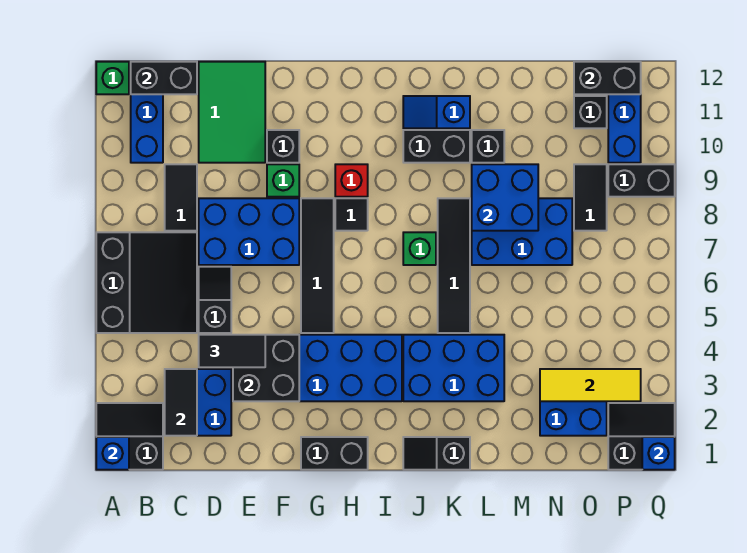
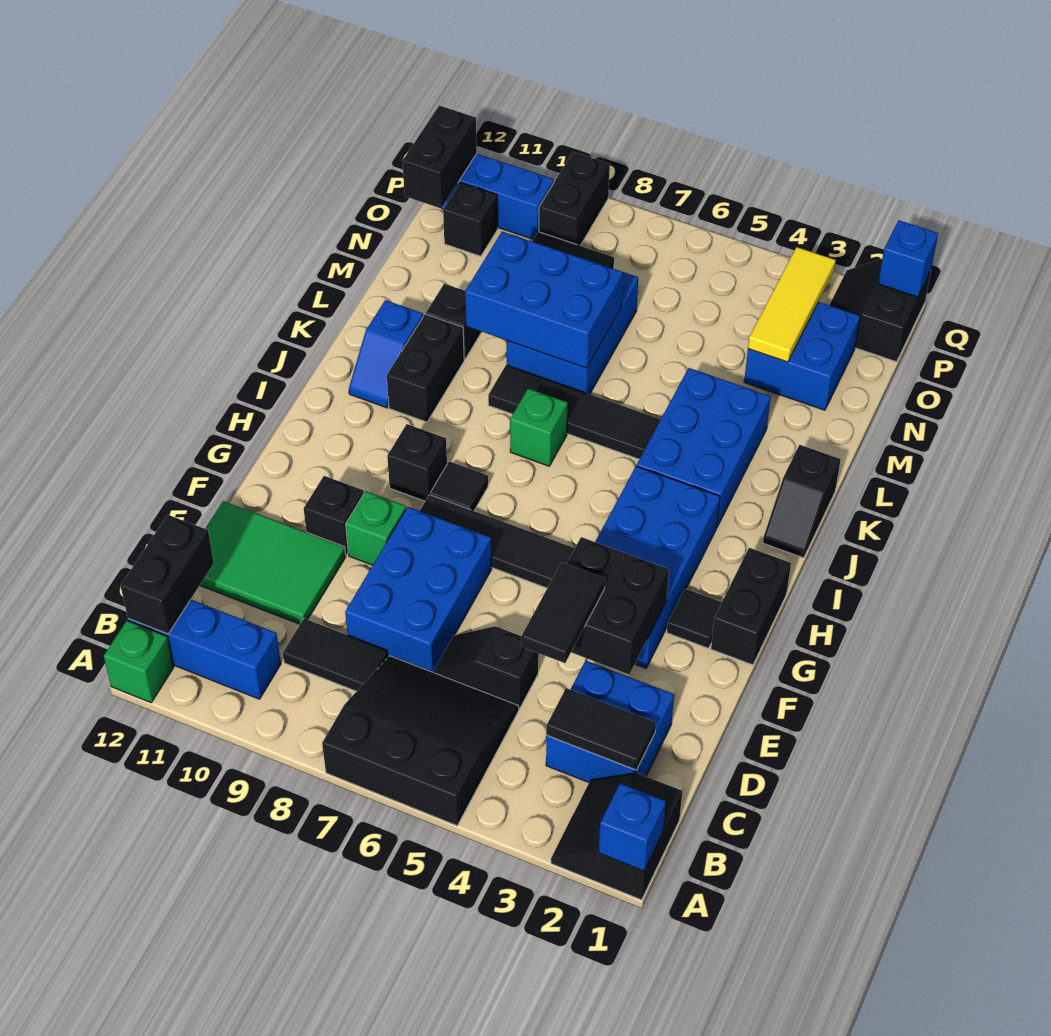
none -> black 1x1 tile [667,589,722,648]
red 1x1 brick [335,164,368,197] -> black 1x1 brick [387,424,447,501]
blue 2x2 brick [472,164,538,231] -> blue 2x3 brick [465,232,623,368]

